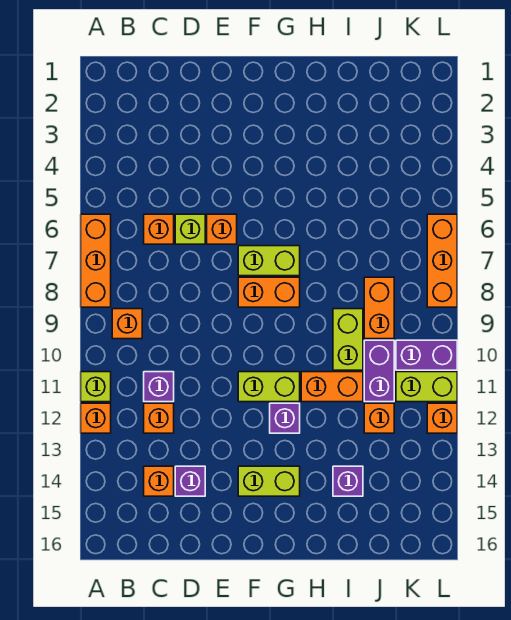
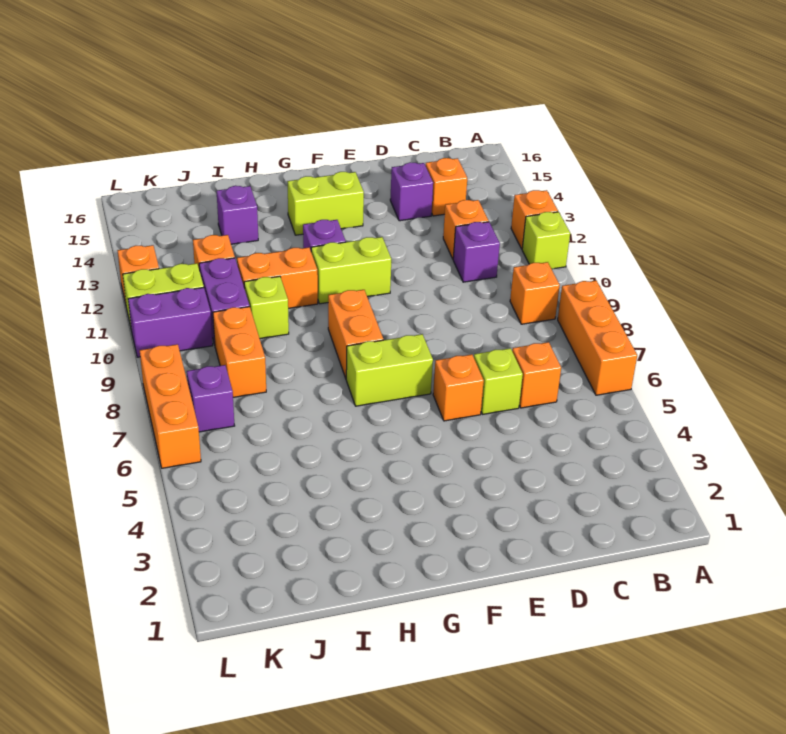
orange 1x2 brick [238,277,300,307] -> orange 1x2 brick turned to [328,290,383,378]
lime 1x2 brick [333,309,363,370] -> lime 1x1 brick [244,276,289,339]
none -> purple 1x1 brick [187,365,235,432]

